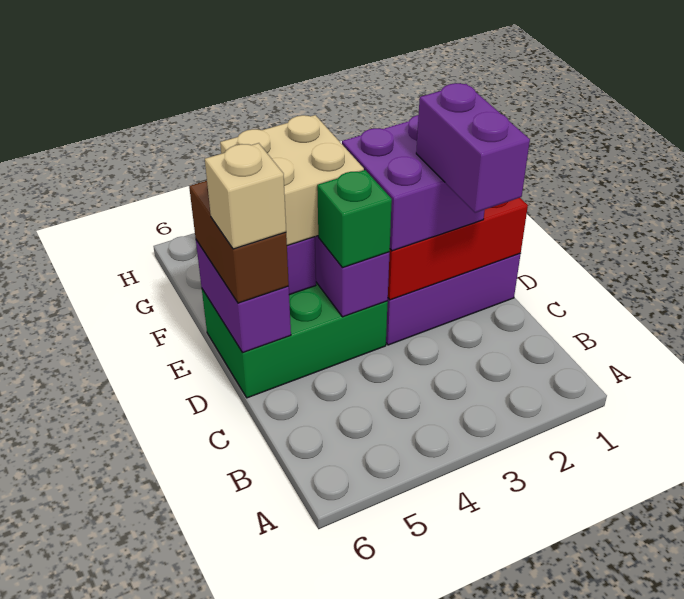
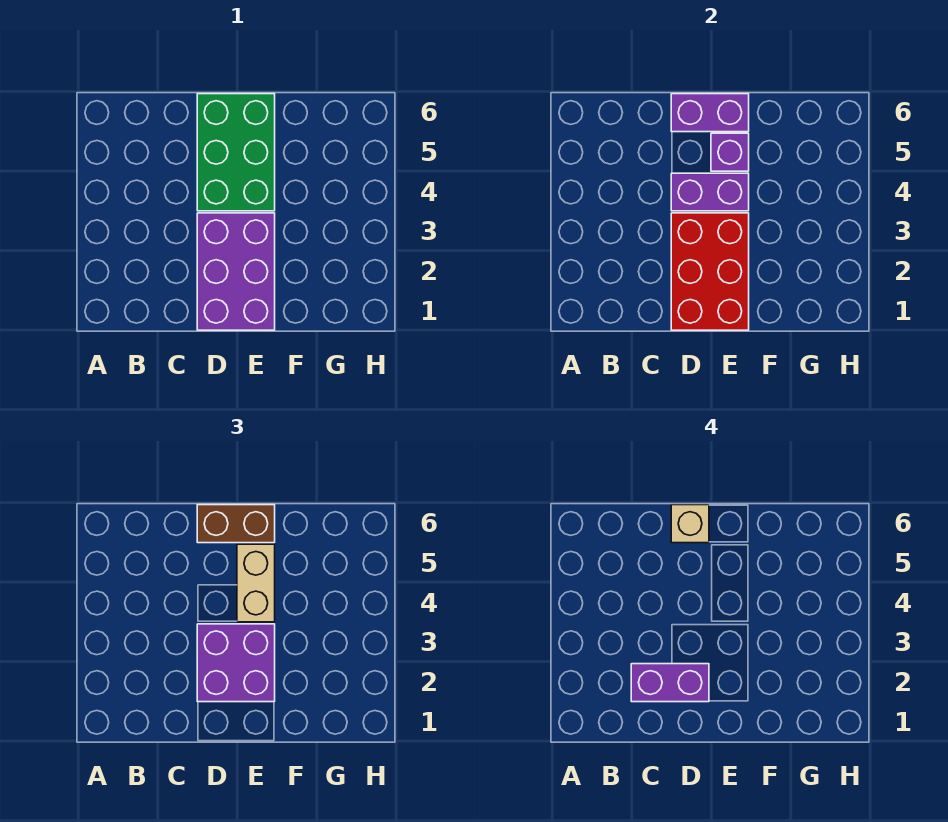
green 1x1 brick [317,170,392,268] -> none
tan 2x2 brick [220,115,364,246] -> tan 1x2 brick [237,544,275,622]

